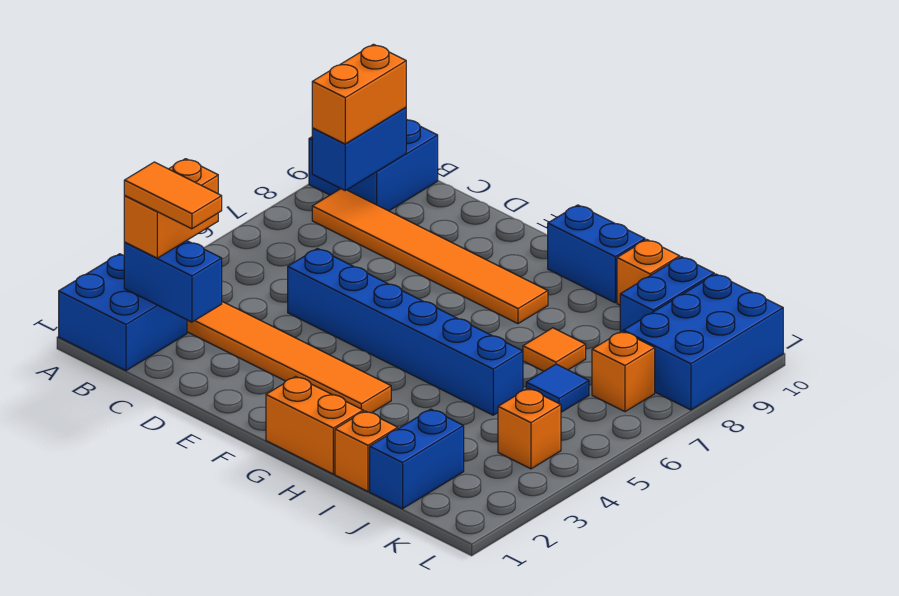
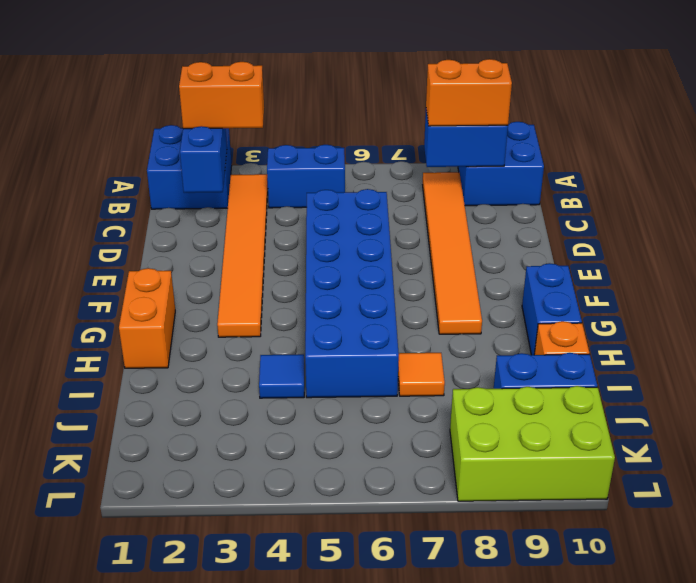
orange 1x2 tile [124,162,222,229] -> none
blue 1x6 brick [288,248,523,415] -> blue 2x6 brick [305,189,399,398]
orange 1x1 brick [335,411,398,491] -> none
blue 1x2 brick [370,409,464,509] -> blue 1x2 brick moved to [267,145,345,208]
blue 1x1 tile [526,364,589,412] -> blue 1x1 tile moved to [259,354,304,398]
orange 1x1 brick [498,388,561,469] -> none
orange 1x1 brick [592,331,655,412] -> none
blue 2x3 brick [623,274,783,410] -> lime 2x3 brick [450,386,615,501]

